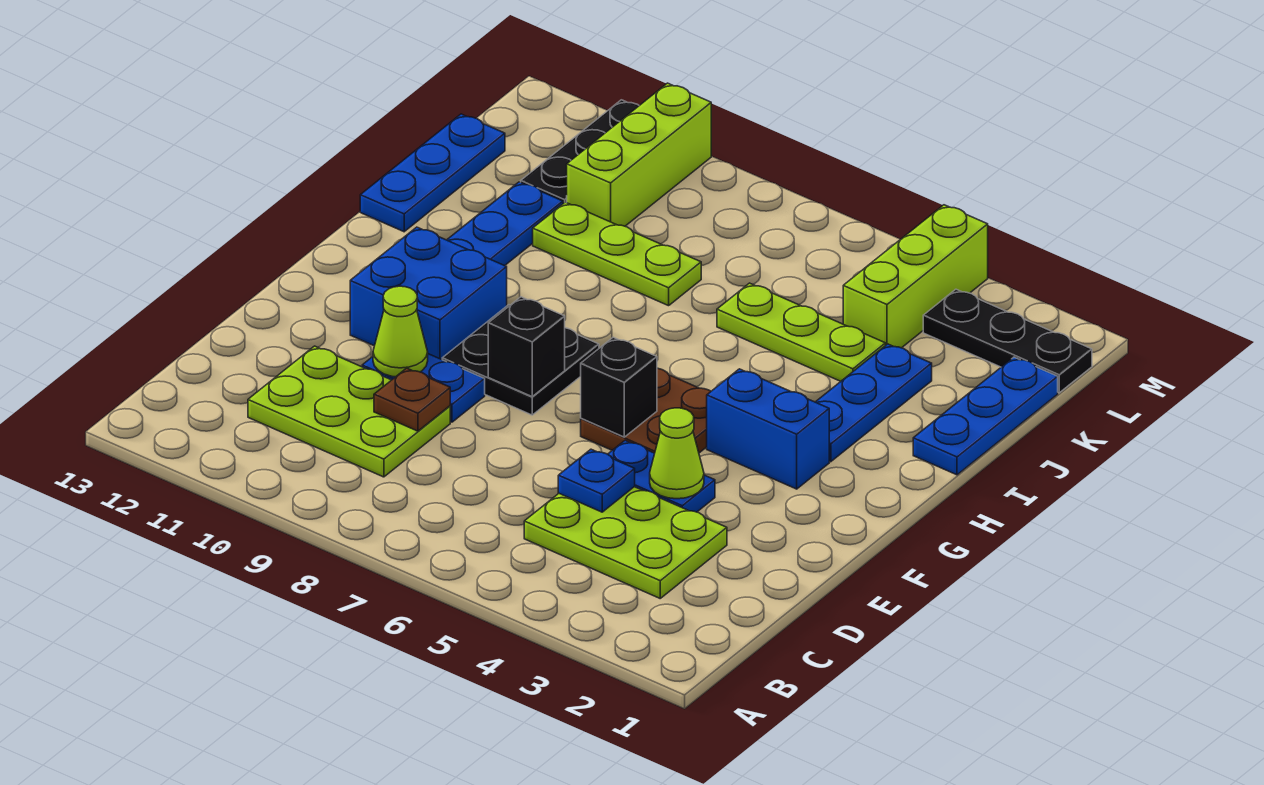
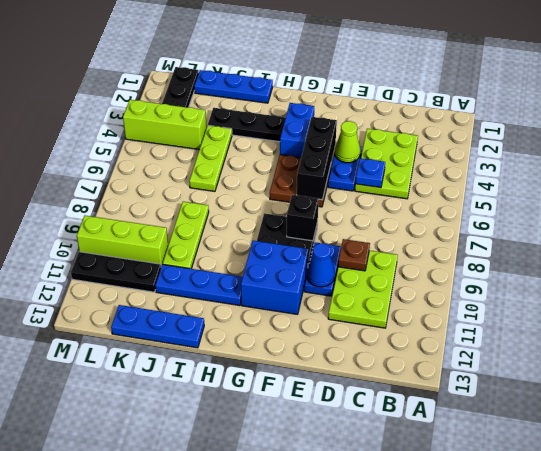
lime 1x1 cone [373,286,428,377] -> blue 1x1 cone [307,243,335,287]
black 1x1 brick [581,337,657,437] -> black 1x3 brick [297,117,337,200]
blue 1x3 plate [816,344,932,462] -> black 1x3 plate [208,108,286,142]

